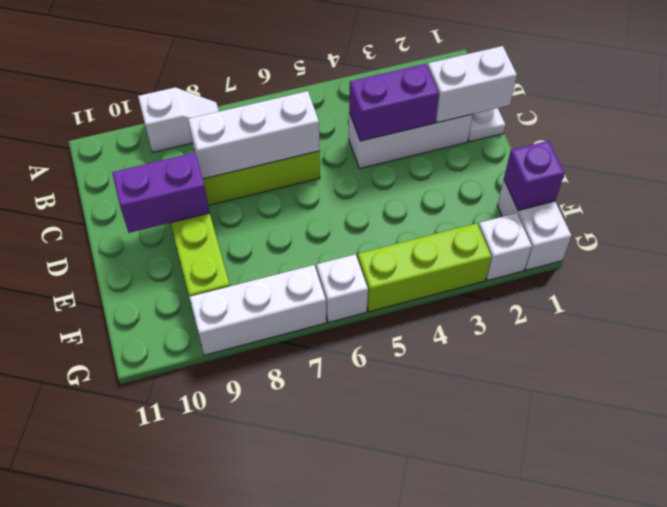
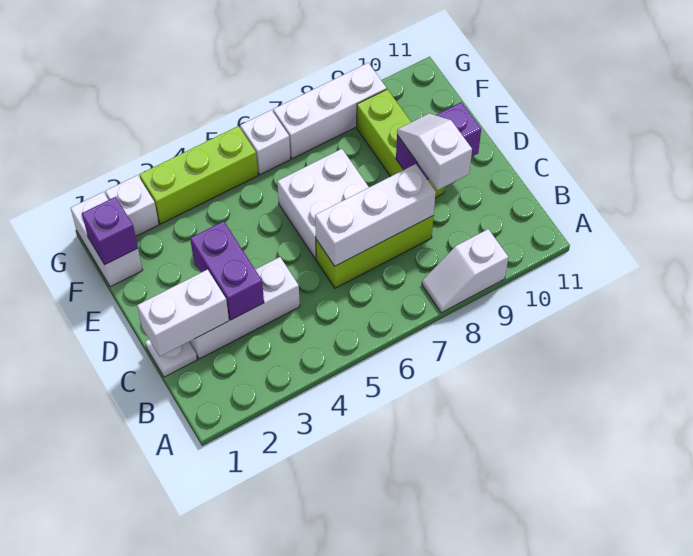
purple 1x2 brick [349,64,439,141] -> purple 1x2 brick turned to [190,221,264,320]
none -> white 1x2 slope [397,114,472,190]
none -> white 2x2 brick [277,149,369,259]

